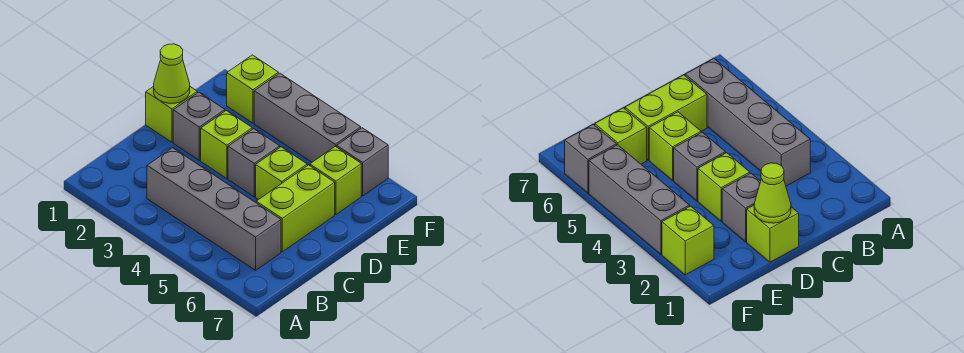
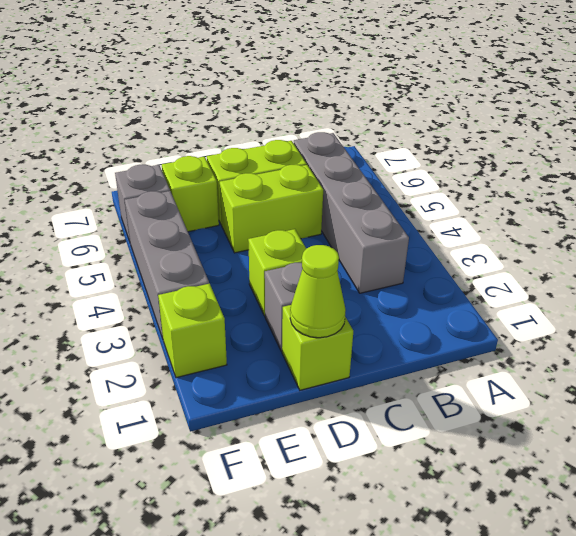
grey 1x1 brick [228,129,280,197] -> none
lime 1x1 brick [256,147,307,200] -> lime 1x2 brick [220,165,323,253]

